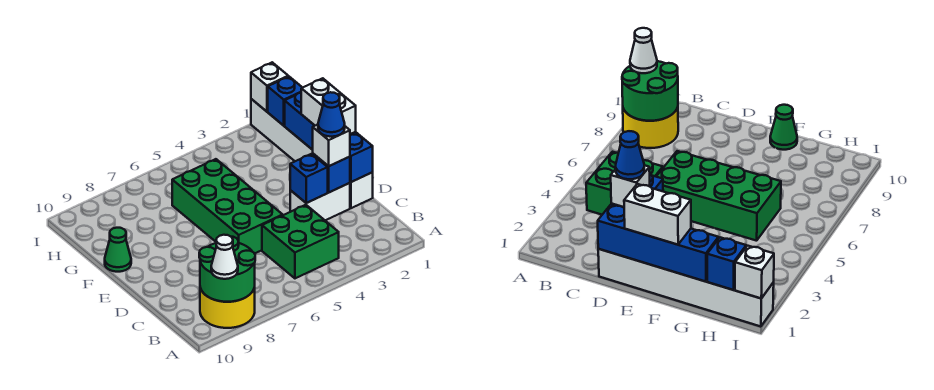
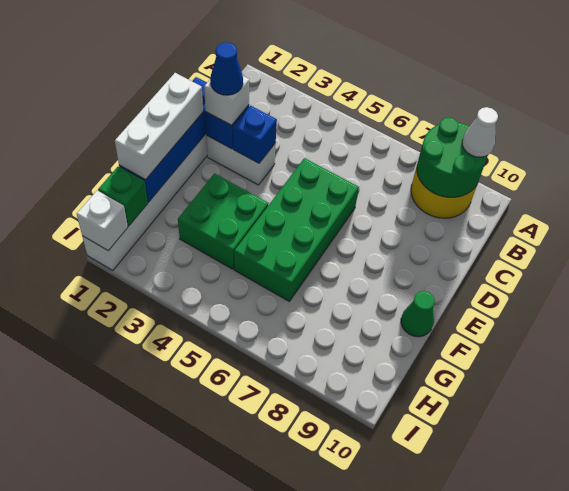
green 2x2 brick [262,205,339,278] -> green 2x2 brick moved to [178,173,269,269]
white 1x2 brick [301,78,356,134] -> white 1x3 brick [115,73,203,180]
blue 1x1 brick [268,76,302,126] -> green 1x1 brick [98,166,148,226]

